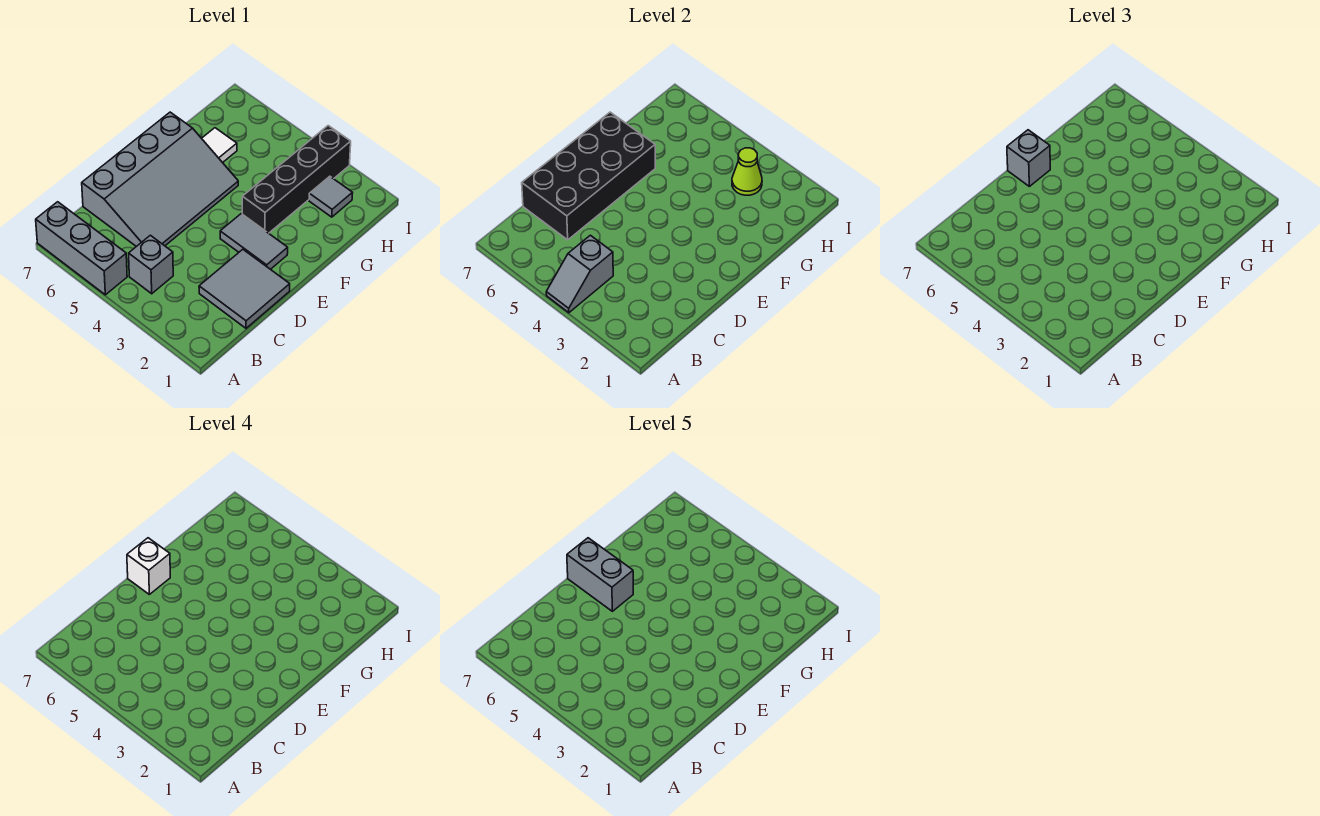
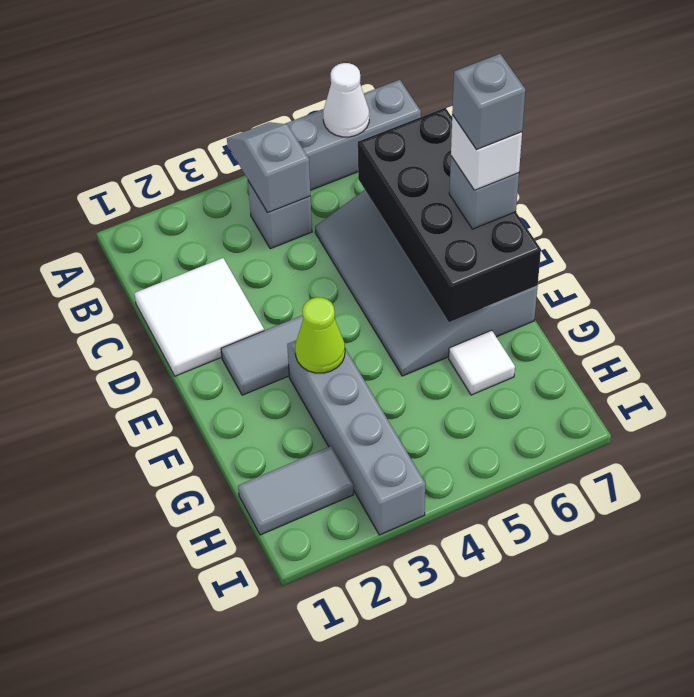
none -> white 1x1 cone [323,63,369,137]
grey 2x2 tile [199,249,290,328] -> white 2x2 tile [134,258,264,376]
grey 1x2 brick [567,538,633,611] -> grey 1x1 brick [452,54,525,150]
black 1x4 brick [242,126,351,233] -> grey 1x4 brick [287,341,425,535]
grey 1x1 tile [309,176,352,217] -> grey 1x2 tile [238,446,353,535]
lime 1x1 cone [732,148,762,195] -> lime 1x1 cone moved to [295,297,345,373]

